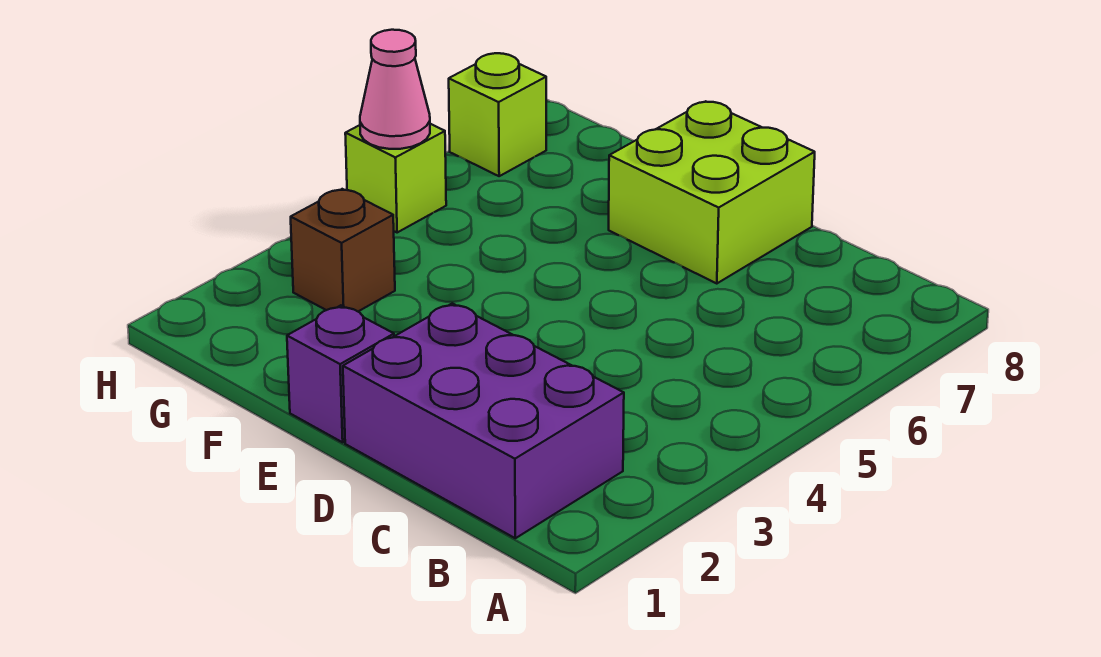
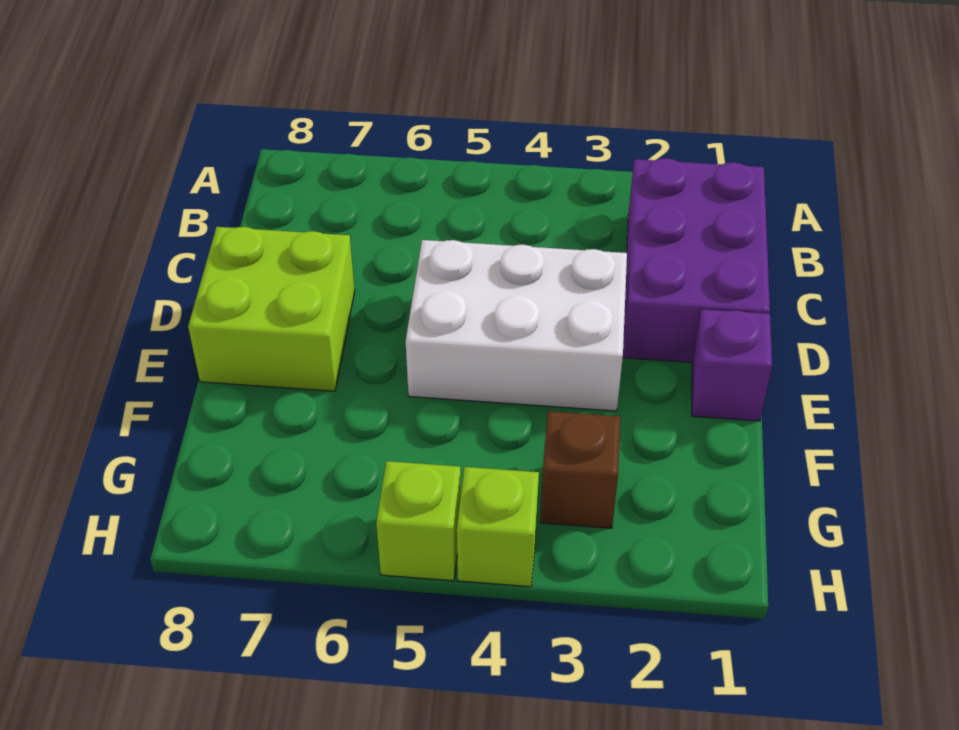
none -> white 2x3 brick [405,240,627,411]
pink 1x1 cone [360,30,430,149] -> none
lime 1x1 brick [449,53,546,176] -> lime 1x1 brick moved to [457,467,539,587]

